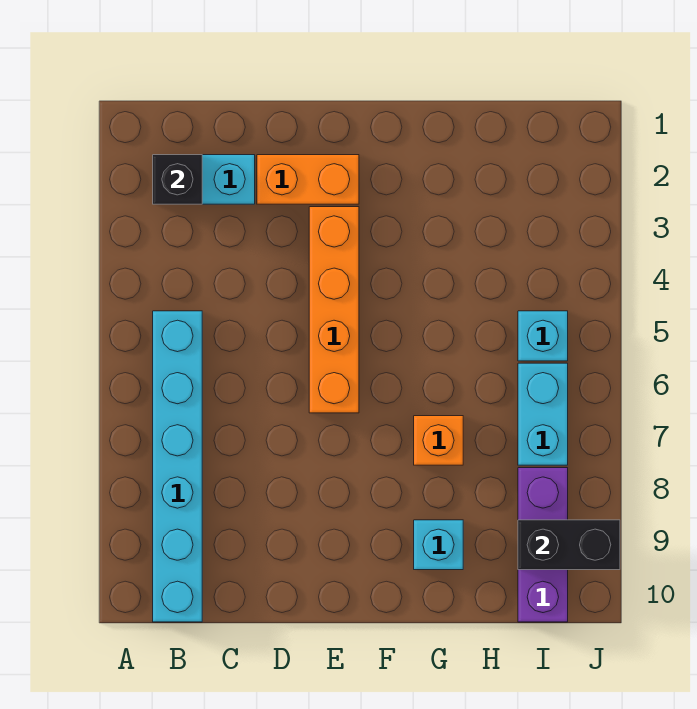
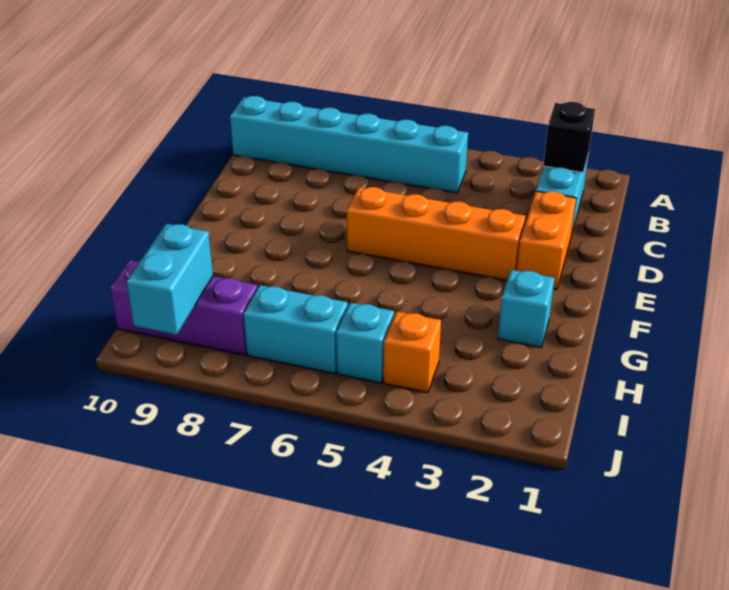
orange 1x1 brick [414,416,463,465] -> orange 1x1 brick moved to [383,311,441,393]
cyan 1x1 brick [414,520,463,570] -> cyan 1x1 brick moved to [498,270,554,347]
black 1x2 brick [518,520,620,570] -> cyan 1x2 brick [126,224,213,335]

